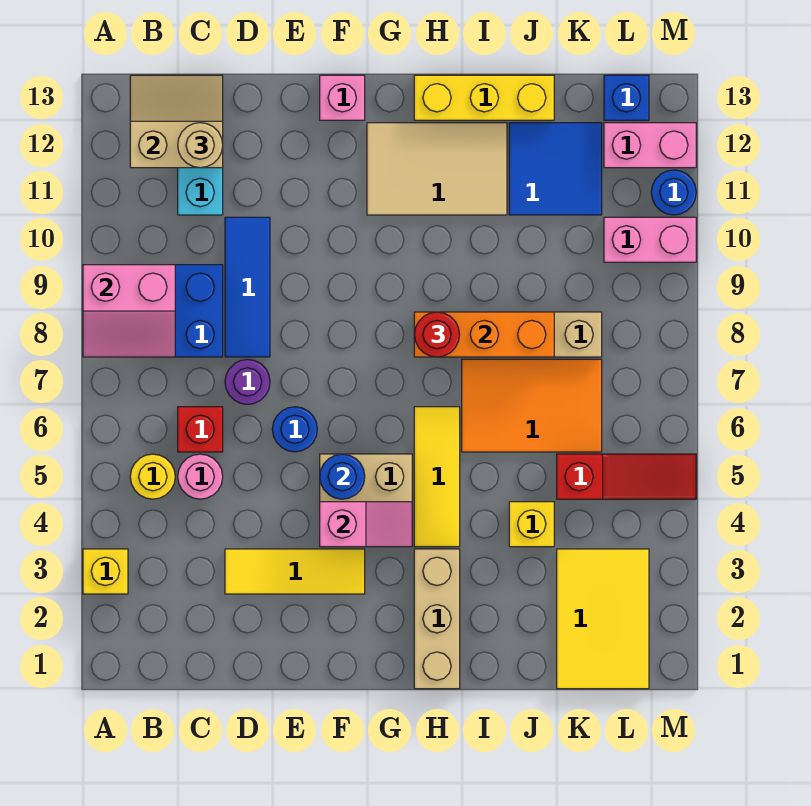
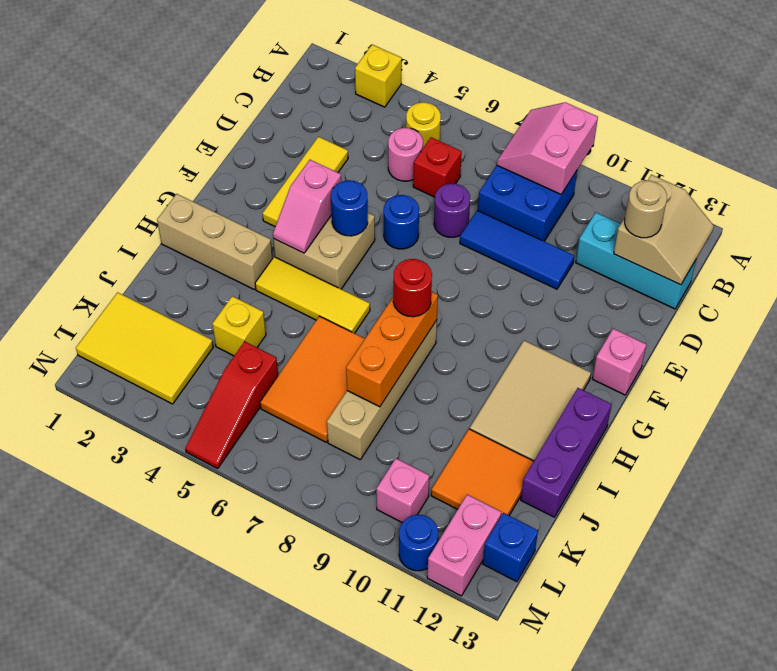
yellow 1x3 brick [414,75,554,120] -> purple 1x3 brick [521,388,612,517]
blue 2x2 tile [509,123,602,215] -> orange 2x2 tile [431,429,534,516]
pink 1x2 brick [604,217,696,262] -> pink 1x1 brick [376,458,429,523]

